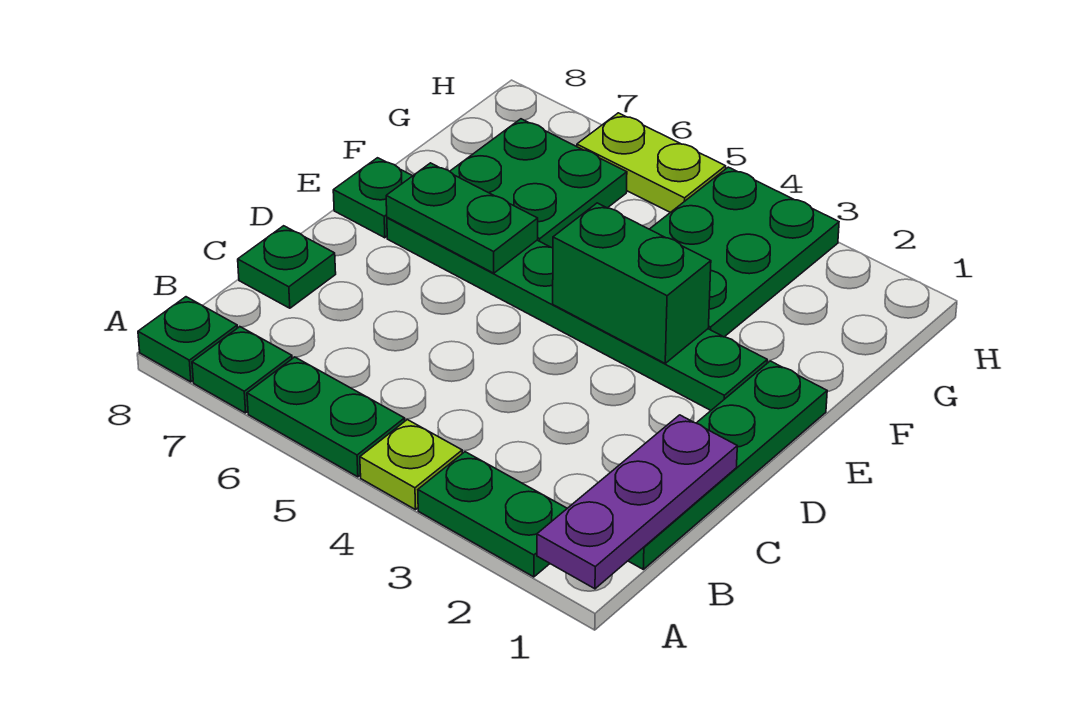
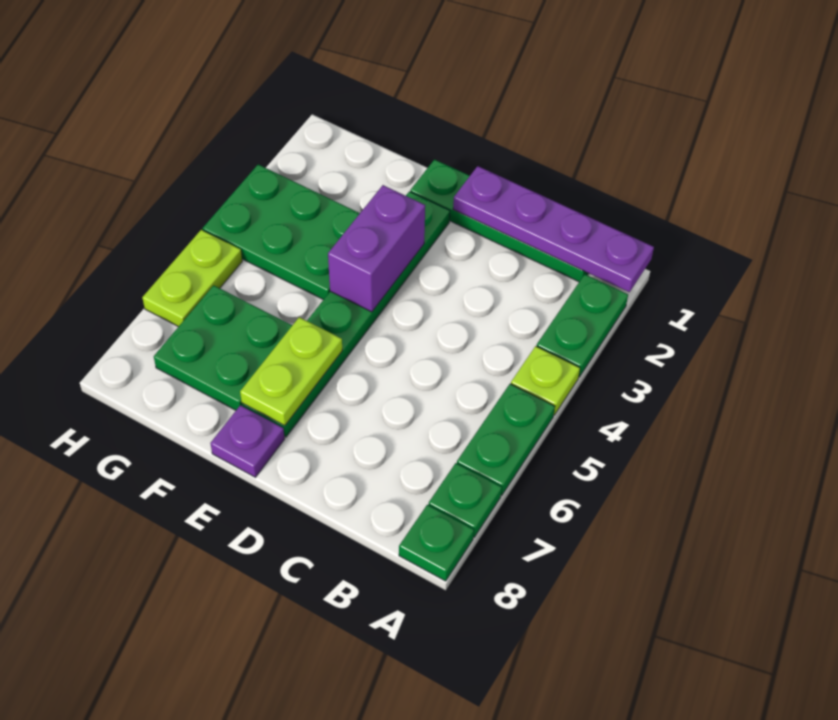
purple 1x3 plate [537,415,737,589] -> purple 1x4 plate [453,166,654,292]
green 1x1 plate [238,226,336,308] -> none
green 1x2 brick [553,203,711,363] -> purple 1x2 brick [328,185,425,312]
green 1x2 plate [386,163,538,273] -> lime 1x2 plate [240,317,342,426]
green 1x1 plate [333,158,412,238] -> purple 1x1 plate [210,405,285,477]

